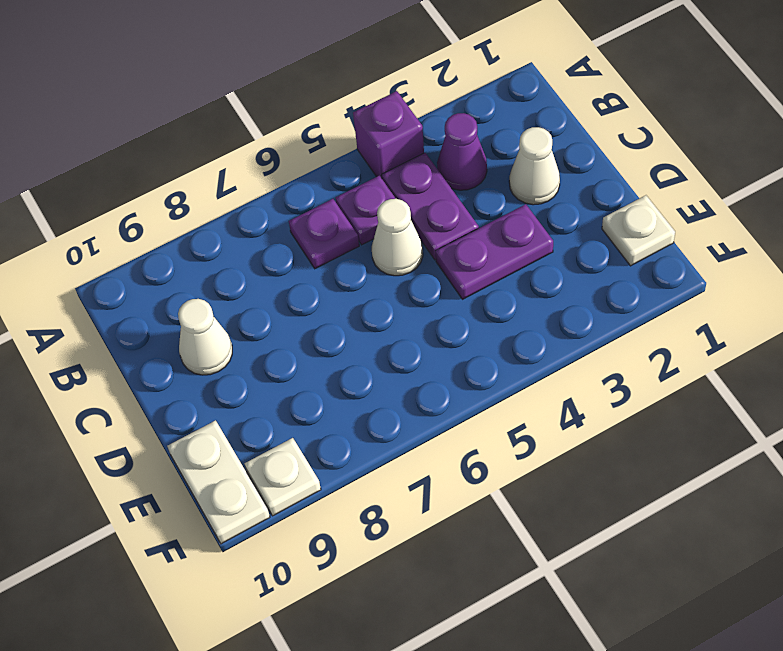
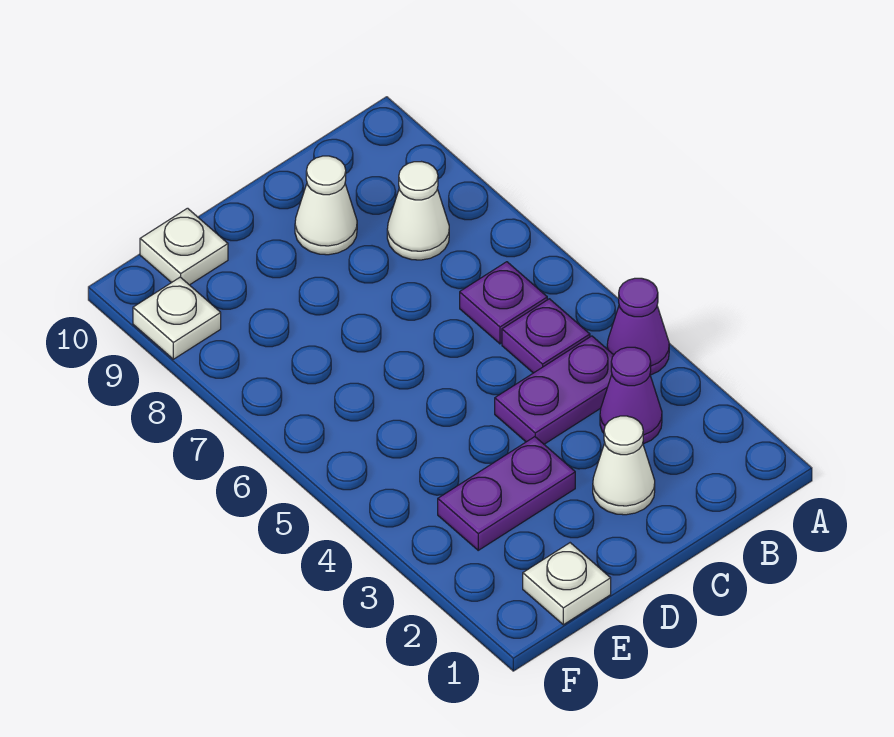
purple 1x1 brick [353,91,424,178] -> purple 1x1 cone [607,278,669,375]
white 1x1 cone [372,199,423,276] -> white 1x1 cone moved to [387,162,449,260]
purple 1x2 plate [436,204,553,299] -> purple 1x2 plate turned to [438,437,575,550]
white 1x2 plate [167,420,270,544] -> white 1x1 plate [140,208,228,285]

